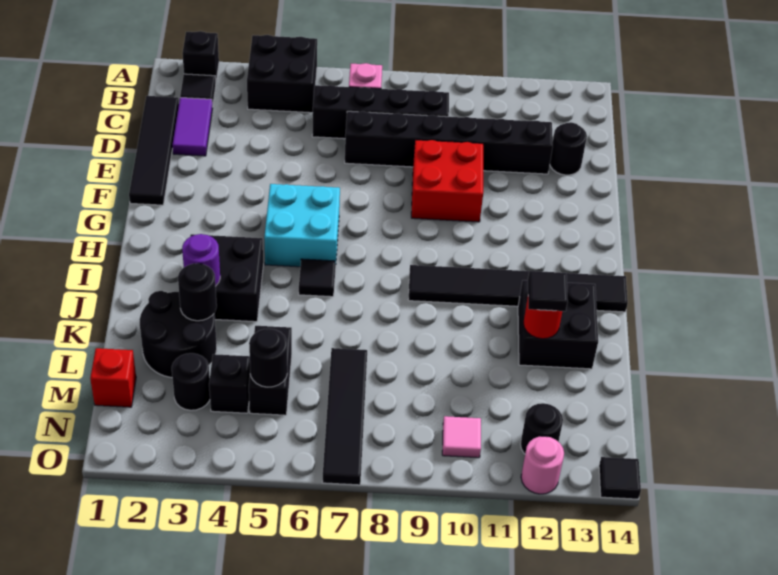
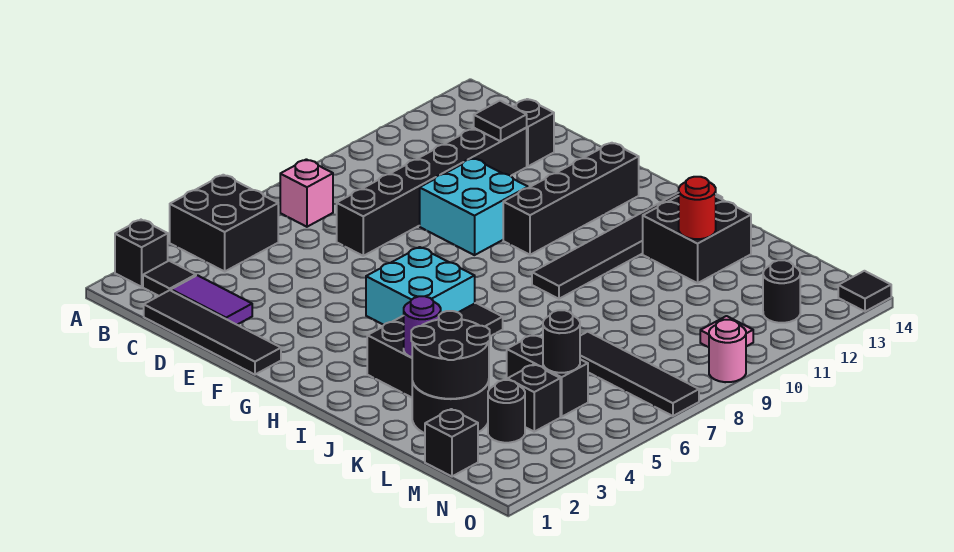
black 1x4 brick [312,85,449,139] -> black 1x4 brick moved to [503,143,639,255]
black 1x1 round brick [550,122,587,175] -> black 1x1 brick [513,99,554,166]
red 2x2 brick [411,140,483,222] -> cyan 2x2 brick [420,158,528,255]
black 1x1 round brick [178,263,217,321] -> black 2x2 round brick [411,311,490,399]
black 1x1 tile [528,271,568,311] -> black 1x1 tile moved to [474,101,527,141]
red 1x1 brick [90,348,136,407] -> black 1x1 brick [425,409,478,476]
pink 1x1 round brick [521,436,564,494] -> pink 1x1 round brick moved to [709,320,746,382]

